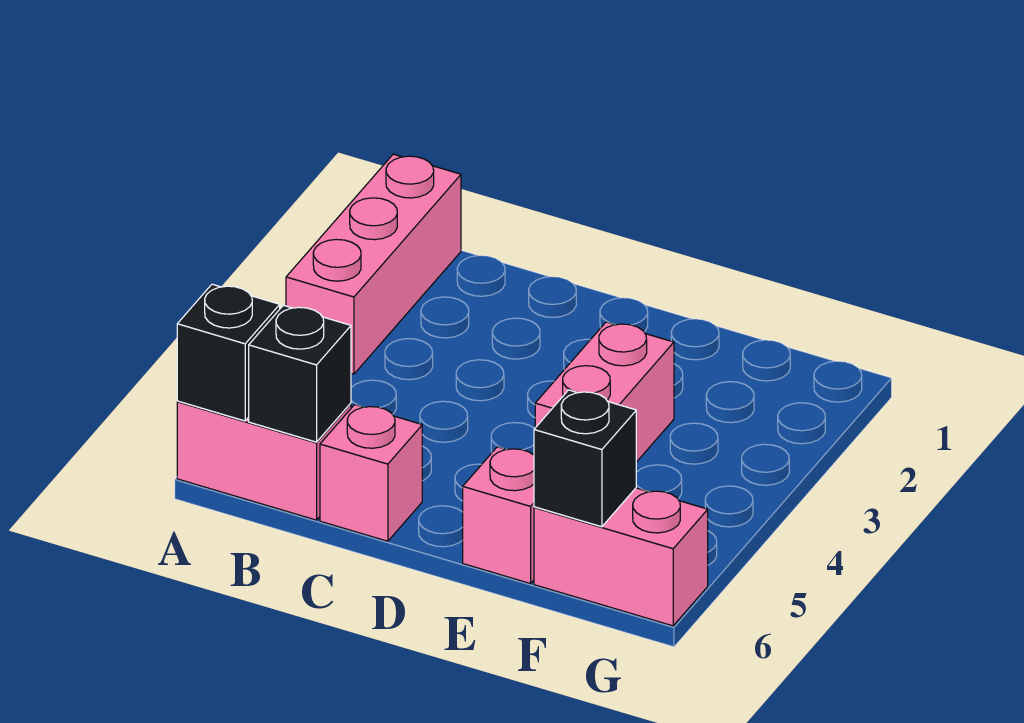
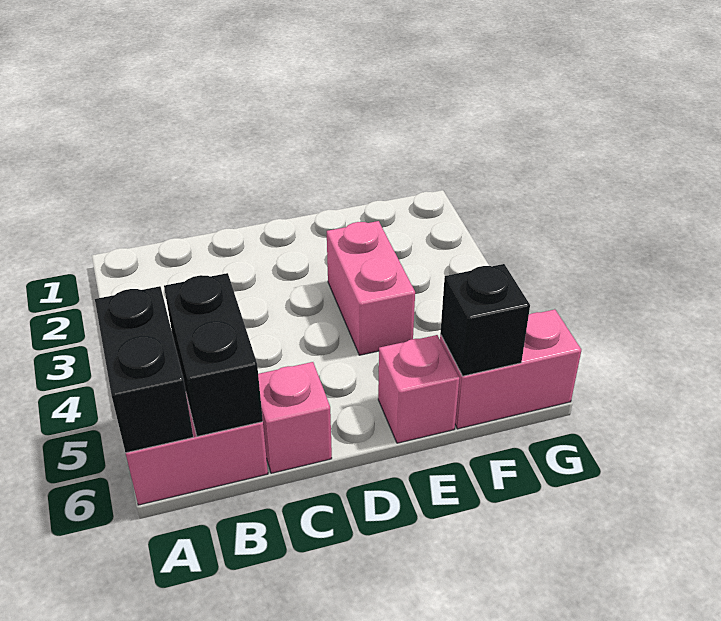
pink 1x3 brick [286,154,461,374] -> none
black 1x1 brick [177,284,280,421] -> black 1x2 brick [95,286,193,453]
black 1x1 brick [249,305,351,442] -> black 1x2 brick [164,273,263,437]

